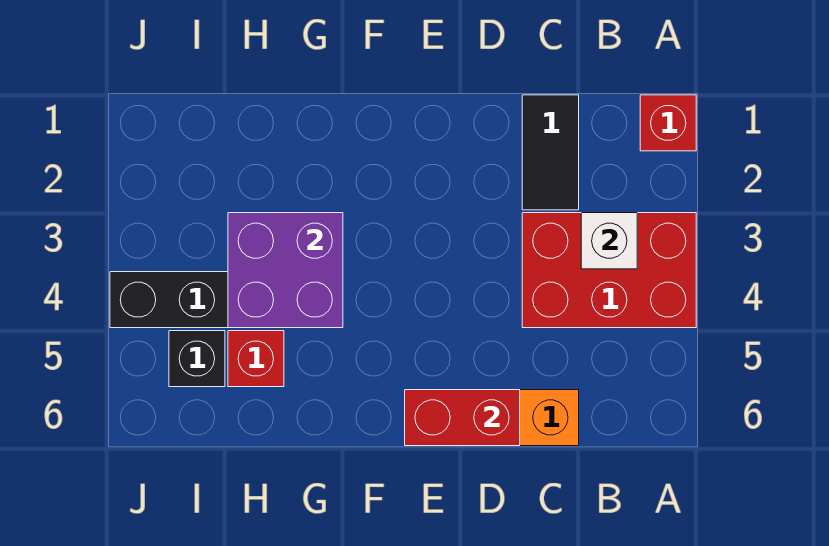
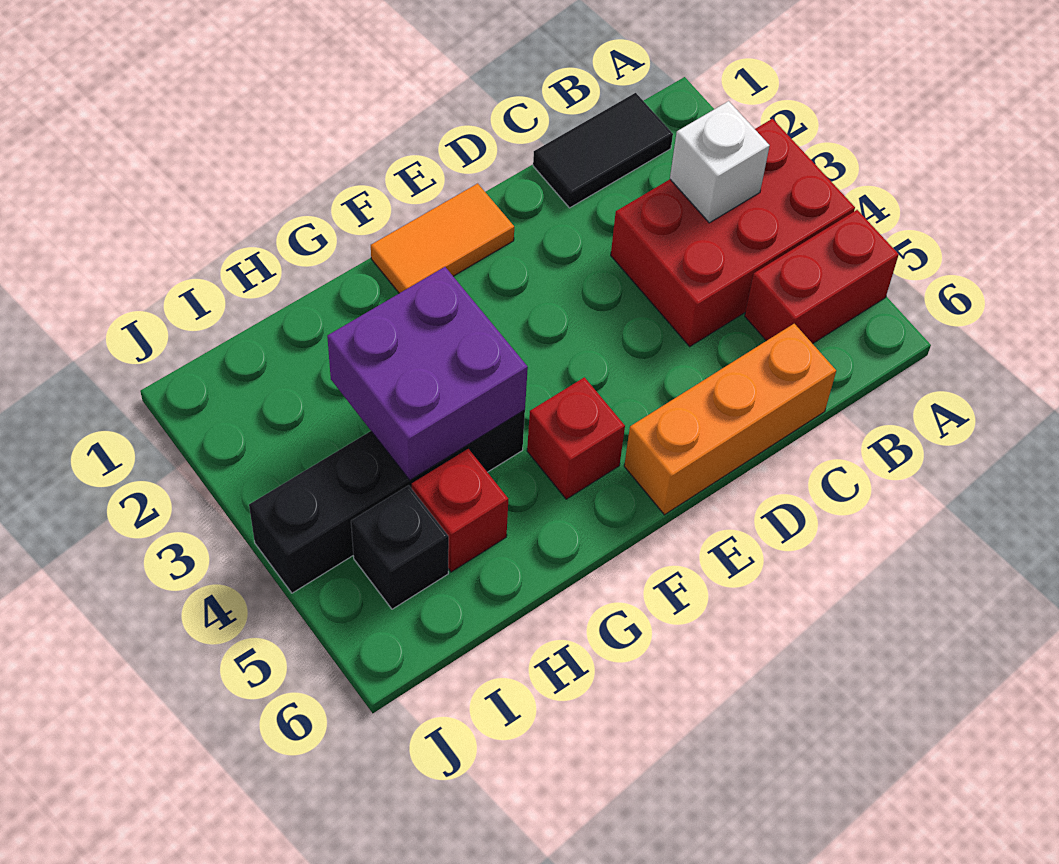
red 1x1 brick [640,95,696,151] -> red 1x1 brick moved to [527,377,625,499]
black 1x2 tile [522,95,579,210] -> black 1x2 tile turned to [533,93,673,208]
red 1x2 brick [405,390,520,446] -> red 1x2 brick moved to [745,210,899,344]
none -> orange 1x2 tile [371,183,514,293]

